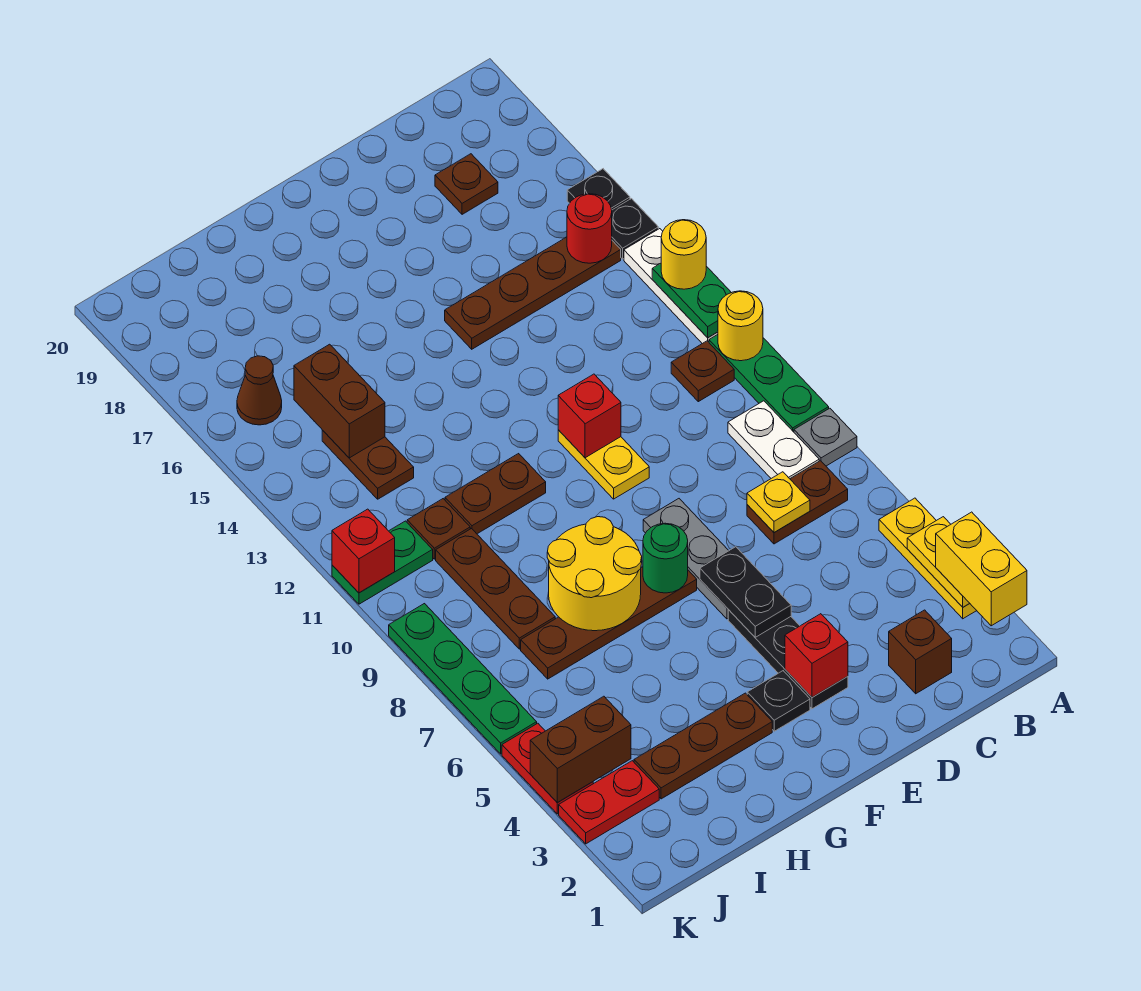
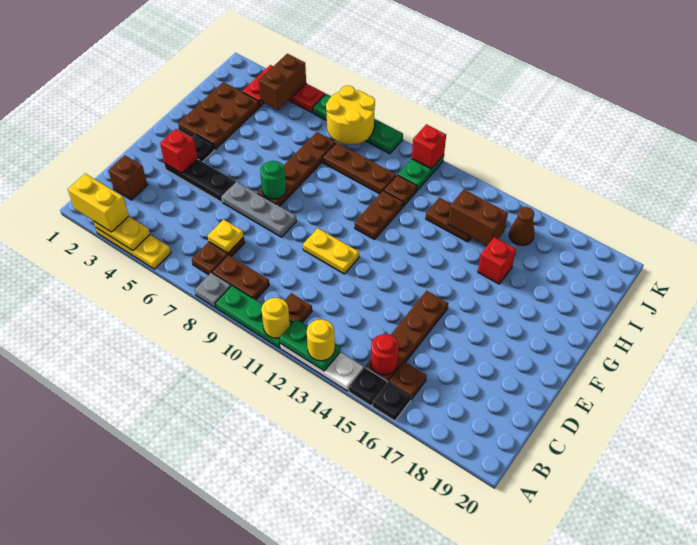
white 1x2 plate [728,401,819,479] -> brown 1x2 plate [212,255,269,300]
brown 1x1 plate [435,154,498,214] -> brown 1x1 plate moved to [389,362,427,400]
black 1x2 plate [700,547,791,637] -> none
red 1x1 brick [558,374,621,458] -> red 1x1 brick moved to [478,237,516,284]
brown 1x3 plate [634,693,772,799] -> brown 2x3 plate [178,82,260,149]
yellow 2x2 round brick [547,517,642,631] -> yellow 2x2 round brick moved to [326,86,375,145]

